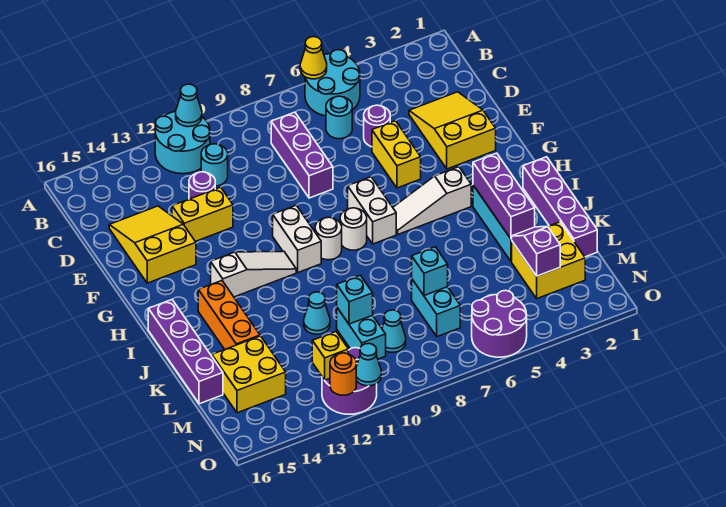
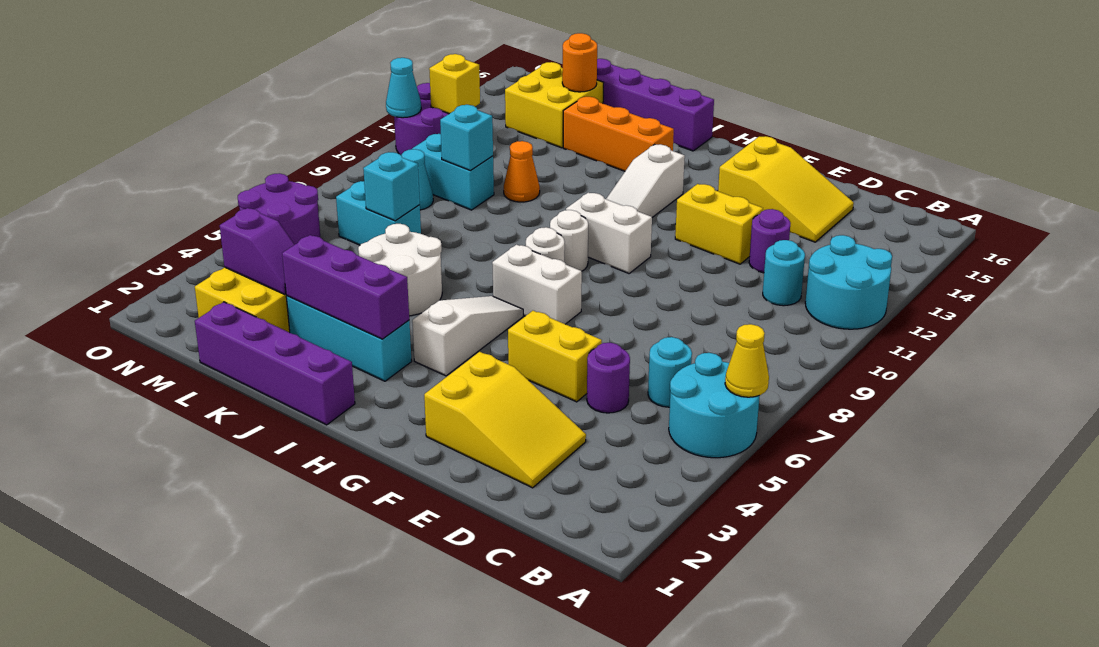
cyan 1x1 cone [176,84,202,127] -> none
purple 1x3 brick [271,112,333,198] -> none
yellow 1x2 brick [172,187,233,241] -> yellow 1x2 brick turned to [675,184,763,264]
none -> white 2x2 round brick [358,224,442,316]
cyan 1x1 cone [304,292,330,334] -> orange 1x1 cone [504,141,540,202]
orange 1x1 round brick [330,353,356,395] -> orange 1x1 round brick moved to [562,33,597,92]

